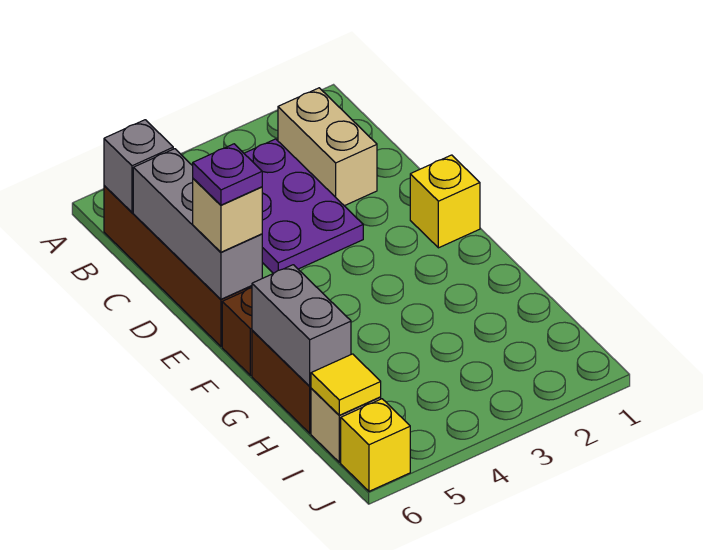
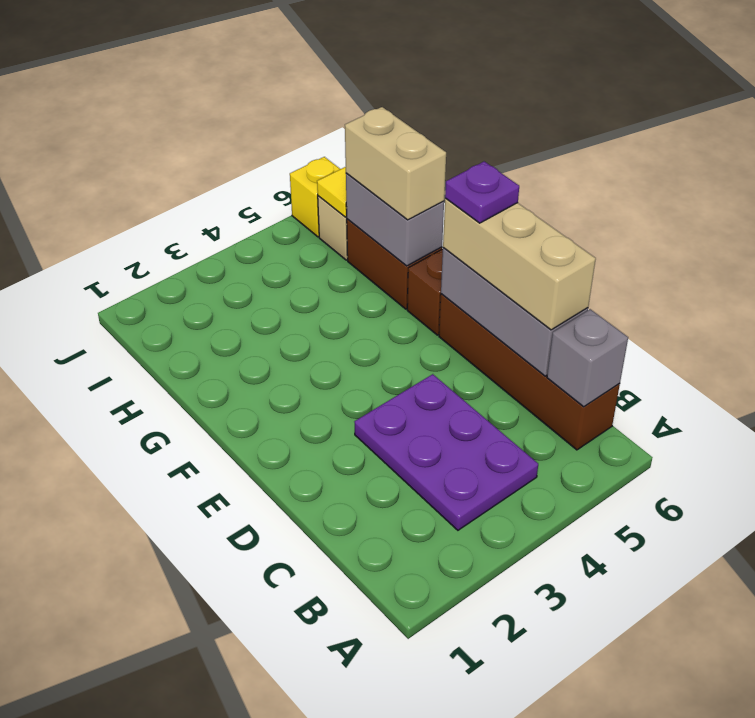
tan 1x2 brick [278,88,377,206] -> tan 1x2 brick moved to [345,107,446,220]
yellow 1x1 brick [410,155,480,248] -> none
tan 1x1 brick [193,179,262,252] -> tan 1x3 brick [443,198,596,330]

